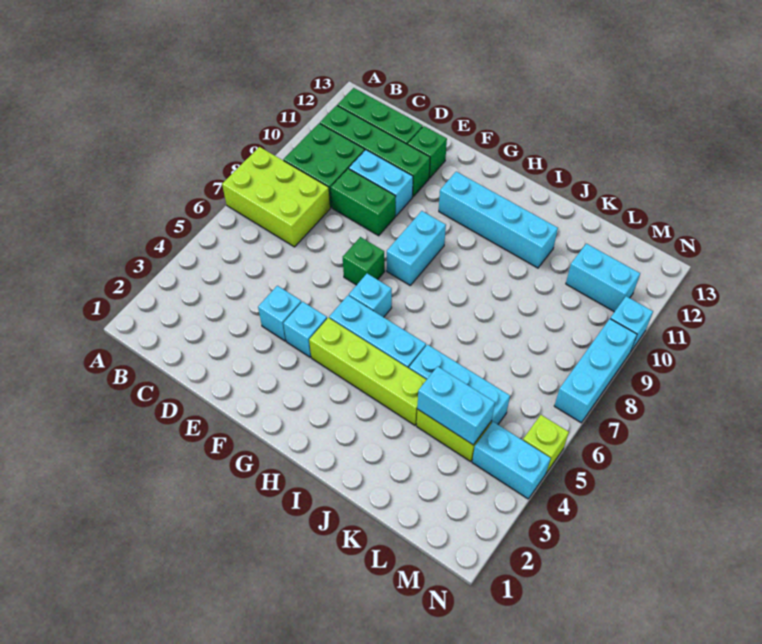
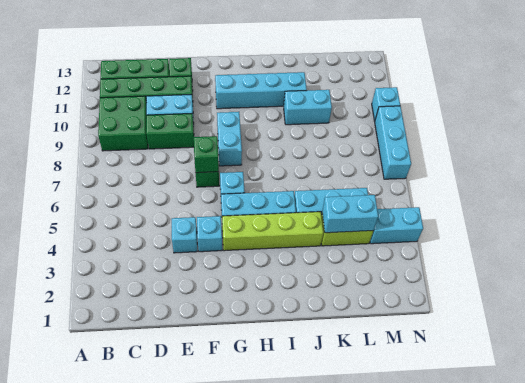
lime 2x3 brick [222,147,330,247] -> none
none -> green 1x1 brick [194,136,219,173]
cyan 1x2 brick [566,244,640,312] -> cyan 1x2 brick moved to [284,90,332,125]
lime 1x1 brick [523,415,569,473] -> none

